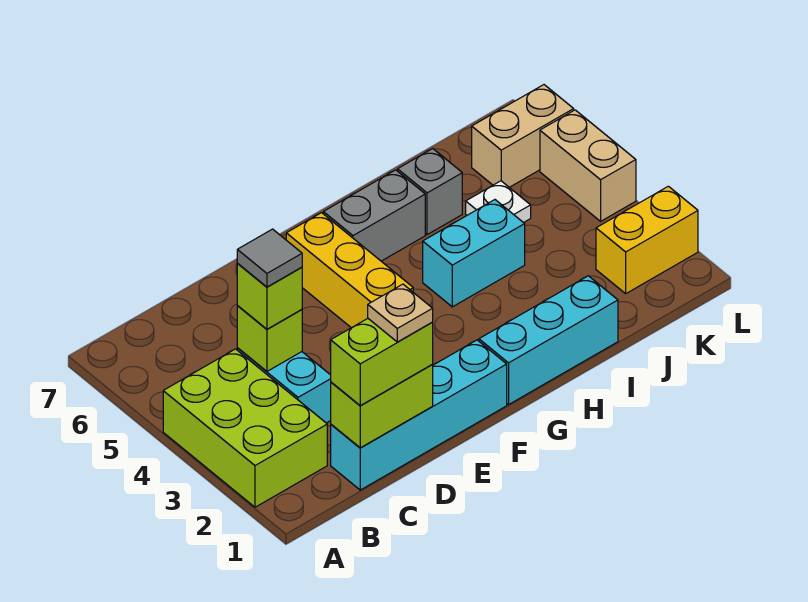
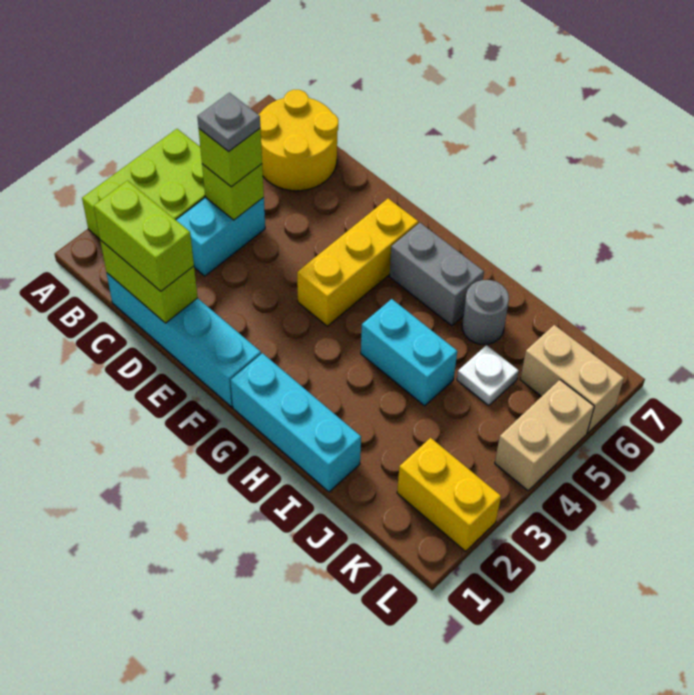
none -> yellow 2x2 round brick [258,90,338,191]
grey 1x1 tile [237,229,302,287] -> grey 1x1 plate [197,93,260,152]
tan 1x1 plate [368,284,433,342] -> none
grey 1x1 brick [398,149,462,235] -> grey 1x1 round brick [462,280,509,344]

